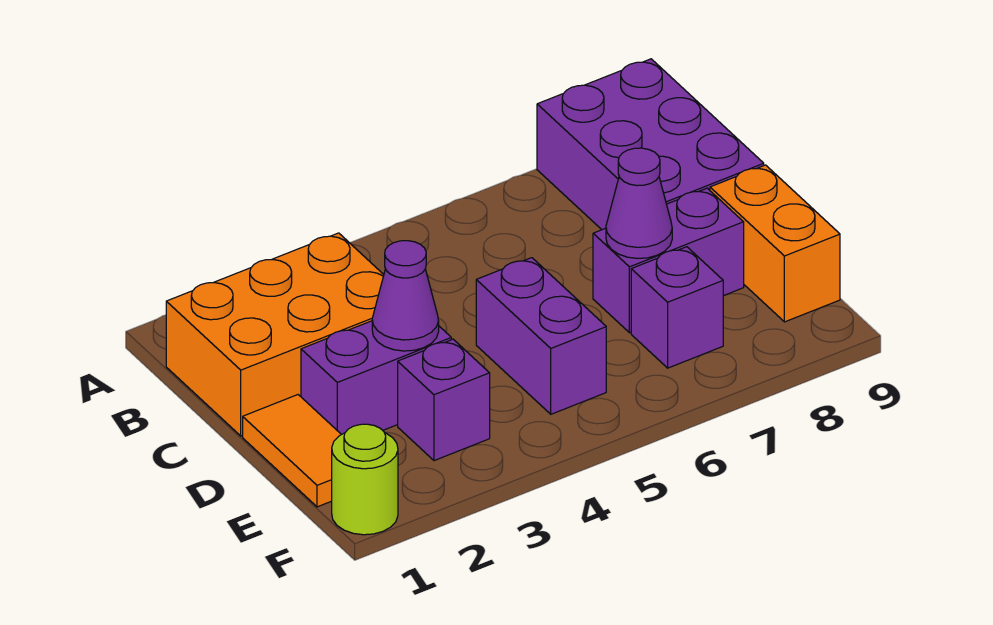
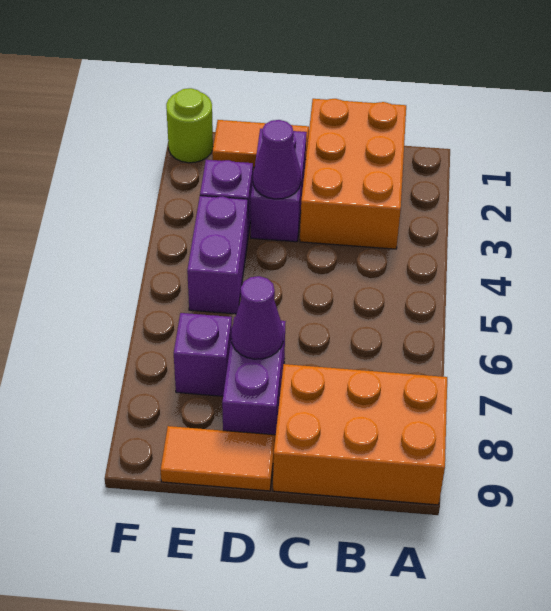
purple 2x3 brick [537,59,764,230] -> orange 2x3 brick [273,364,447,505]
purple 1x2 brick [476,258,606,414] -> purple 1x2 brick turned to [187,196,248,314]
orange 1x2 brick [710,165,840,322] -> orange 1x2 tile [161,426,275,491]

